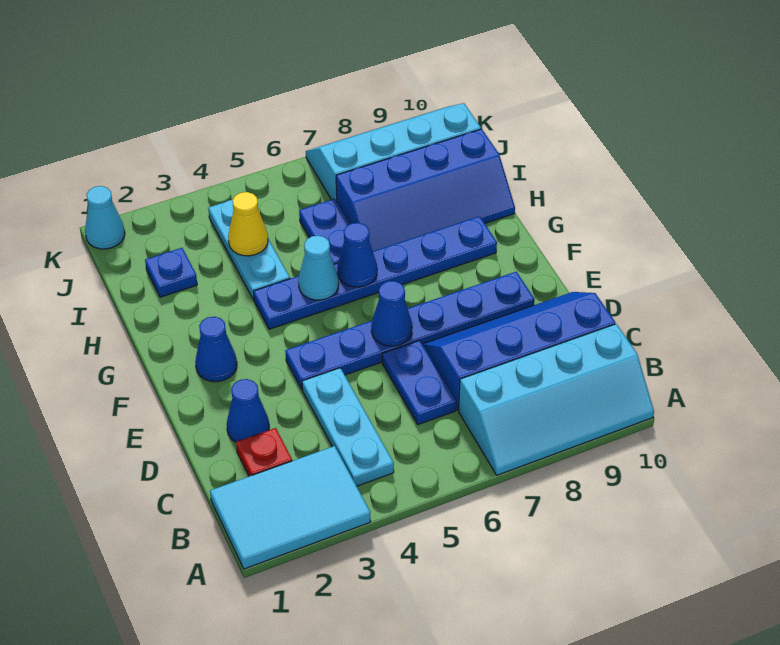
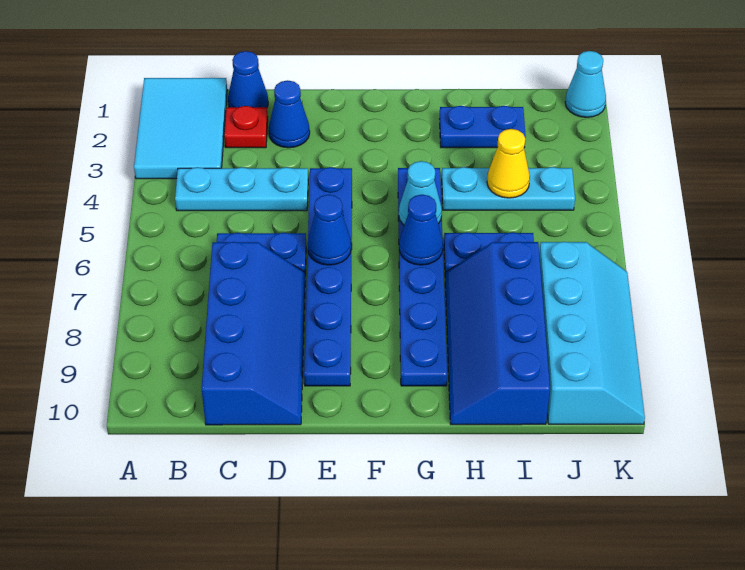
cyan 2x4 slope [459,324,654,475] -> none
blue 1x1 cone [195,317,237,382] -> blue 1x1 cone moved to [228,51,268,107]
blue 1x1 plate [145,248,197,297] -> blue 1x2 plate [440,106,526,148]

